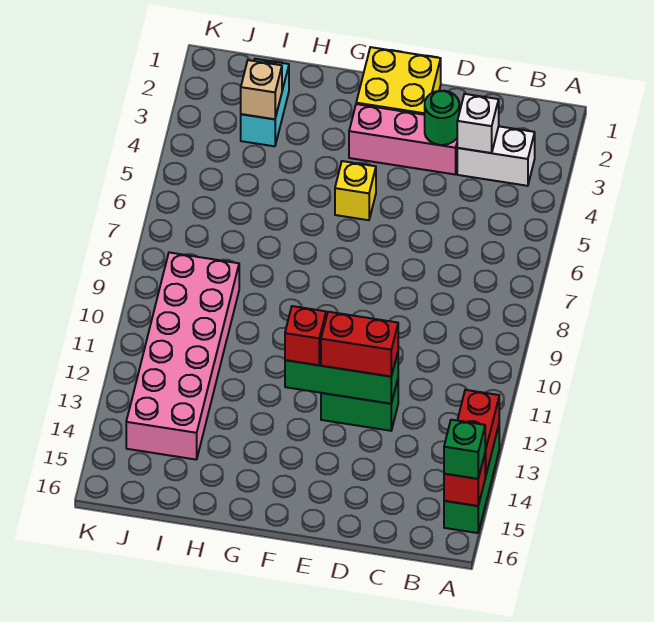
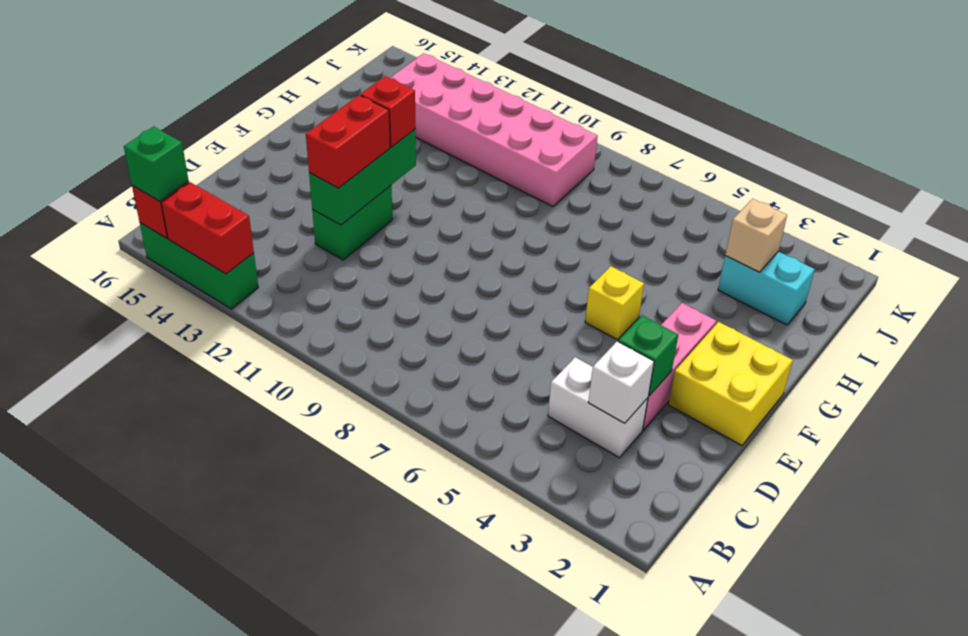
white 1x2 brick [457,126,535,186] -> white 1x2 brick turned to [548,357,648,457]
green 1x1 round brick [425,91,459,145] -> green 1x1 brick [618,315,678,396]

